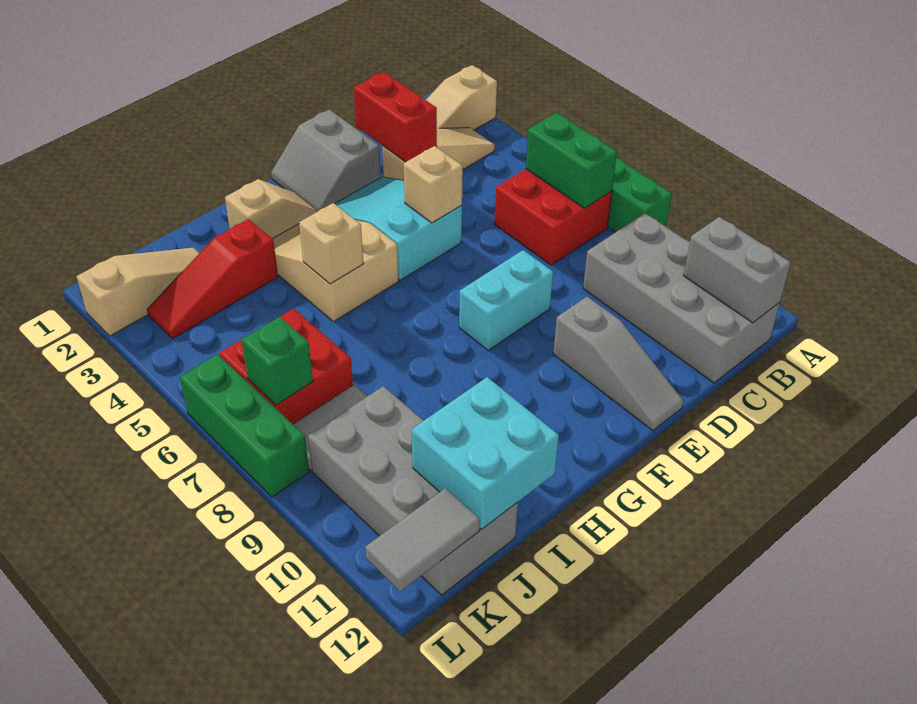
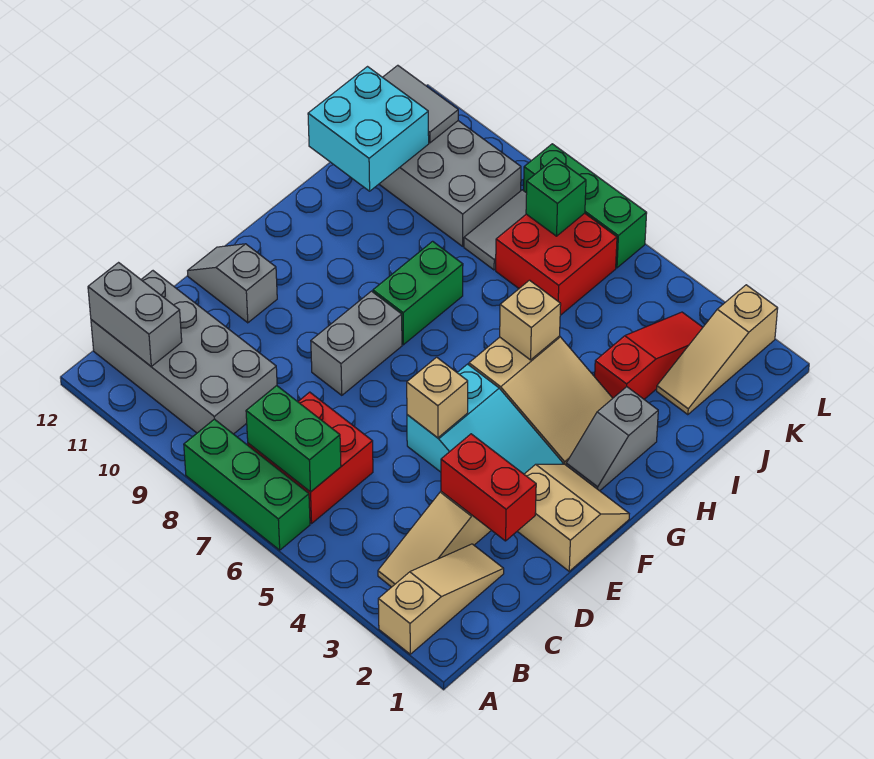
grey 2x2 slope [271,110,381,211] -> tan 2x2 slope [517,464,629,571]
cyan 1x2 brick [459,250,553,350] -> grey 1x2 brick [311,291,402,395]
grey 1x3 slope [553,296,684,431] -> grey 1x2 slope [188,244,277,323]
tan 1x2 slope [225,179,318,239] -> grey 1x2 slope [566,387,658,491]
none -> green 1x2 brick [373,241,463,345]
grey 1x2 tile [365,488,480,591] -> grey 1x2 tile turned to [383,65,458,143]

